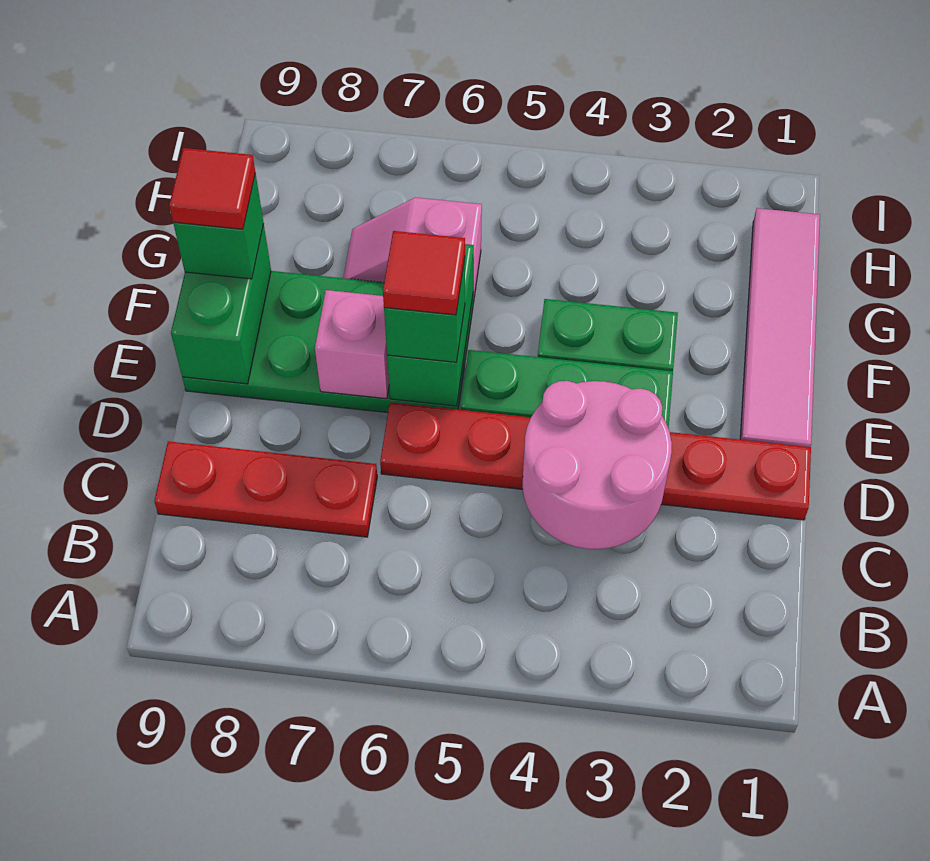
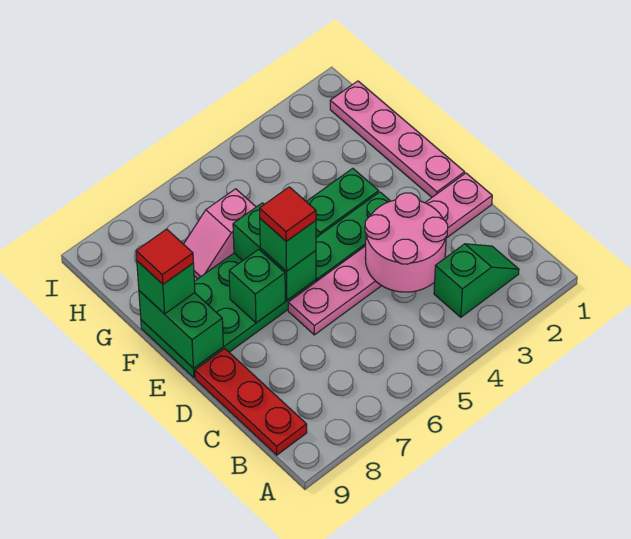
none -> green 1x2 slope [434,244,519,317]
red 1x3 plate [154,441,377,537] -> red 1x3 plate turned to [195,348,307,455]
red 1x6 plate [380,402,811,520] -> pink 1x6 plate [288,173,492,335]
pink 1x4 tile [740,208,820,447] -> pink 1x4 plate [330,81,465,197]
pink 1x1 brick [315,290,389,399] -> green 1x1 brick [229,249,285,323]

